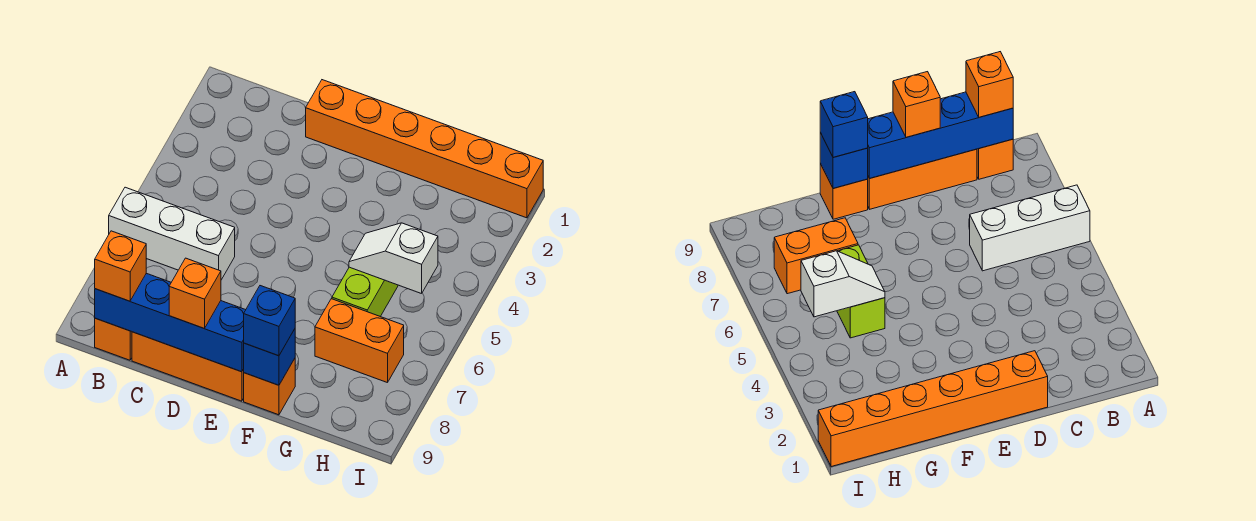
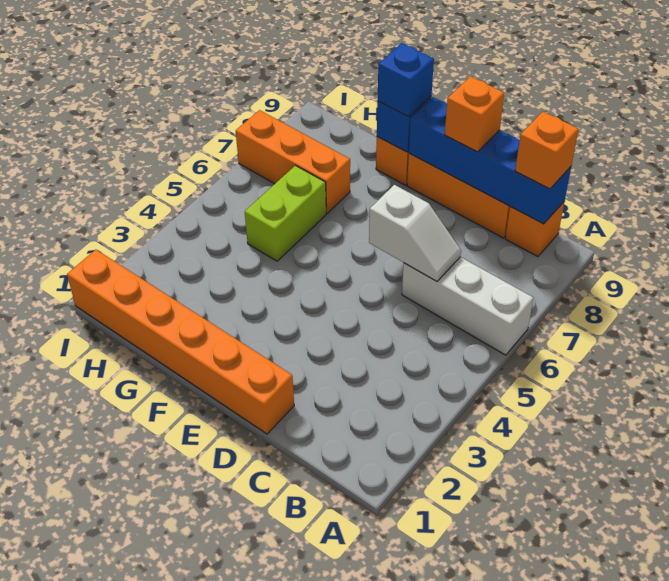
white 1x2 slope [349,223,438,294] -> white 1x2 slope moved to [369,185,461,281]
orange 1x2 brick [315,299,404,383] -> orange 1x3 brick [236,110,350,213]

